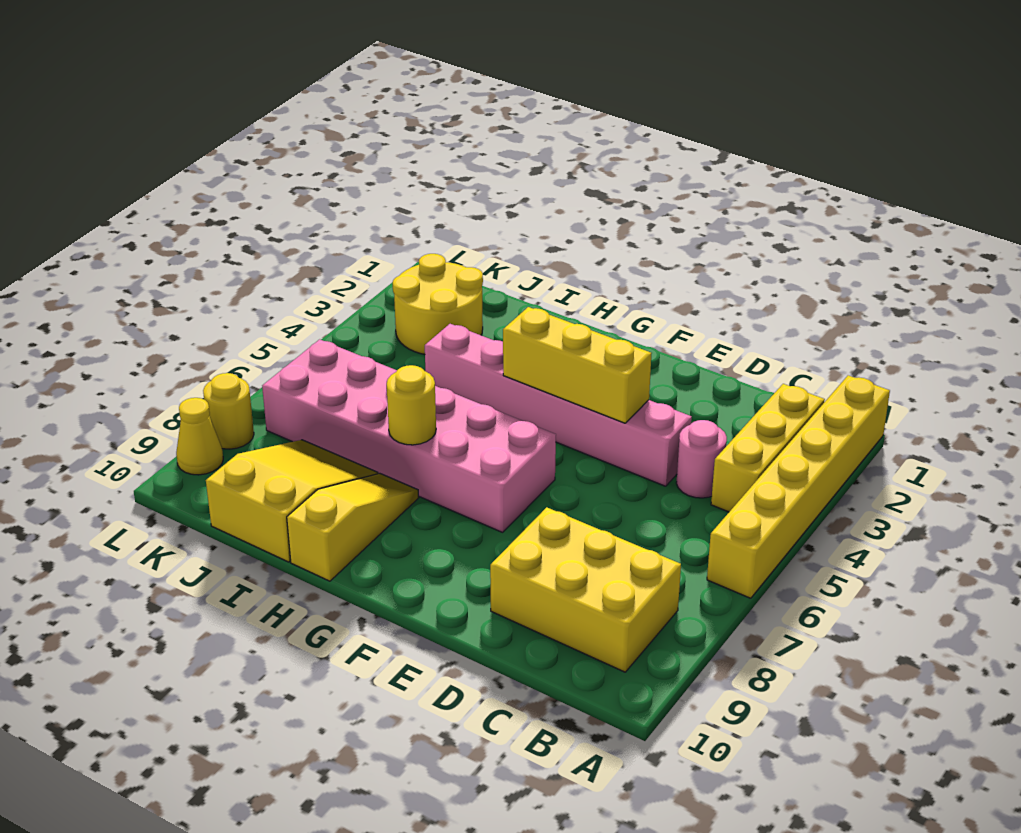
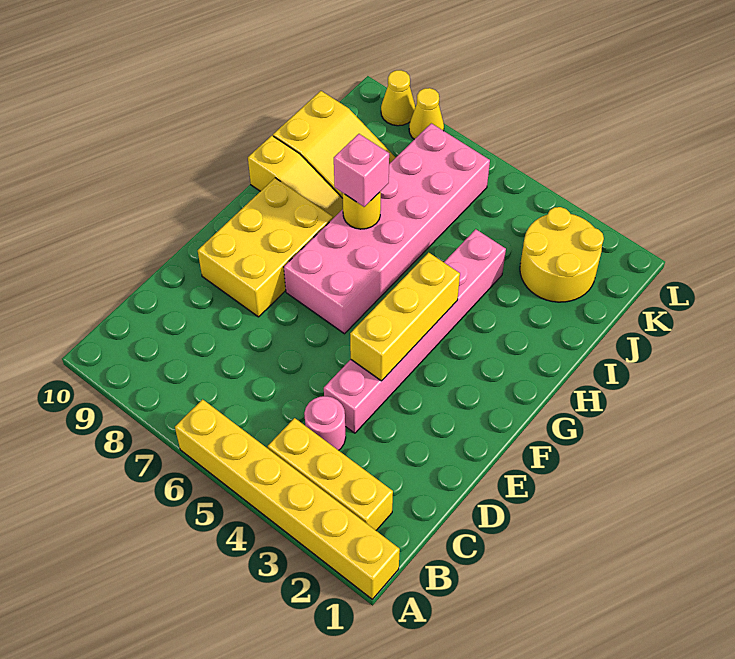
yellow 2x3 brick [490,507,681,672] -> yellow 2x3 brick moved to [198,178,333,317]
none -> pink 1x1 brick [334,134,389,207]
yellow 1x1 round brick [203,373,254,449] -> yellow 1x1 cone [409,88,444,139]

